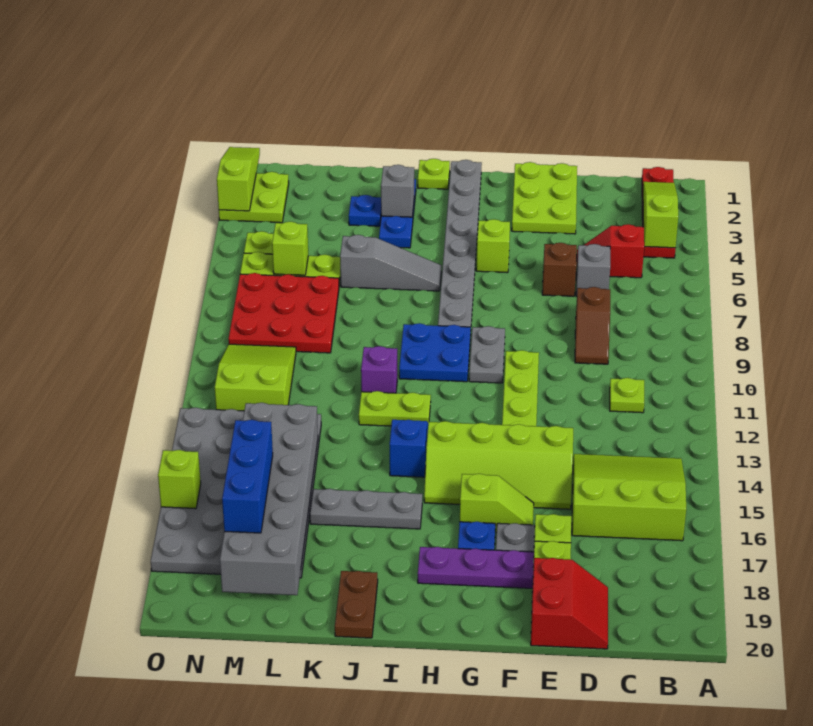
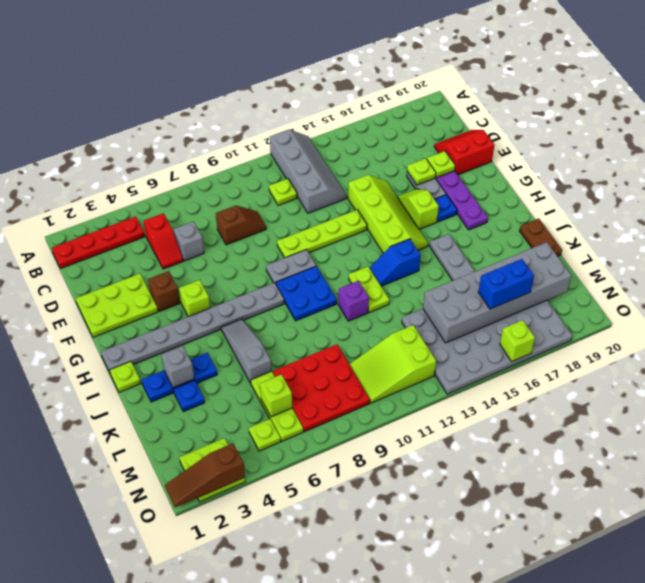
none -> grey 2x4 slope [270,130,347,213]
lime 1x3 slope [643,182,678,248] -> none
lime 3x3 slope [572,454,686,541] -> none
brown 1x1 brick [542,243,577,296] -> brown 1x1 brick moved to [148,271,180,311]
brown 1x2 plate [335,571,378,638] -> brown 1x2 plate turned to [520,219,562,256]
blue 1x3 brick [222,420,273,533] -> blue 1x2 brick [478,259,534,309]
lime 1x3 slope [217,147,260,211] -> brown 1x3 slope [165,443,245,507]

